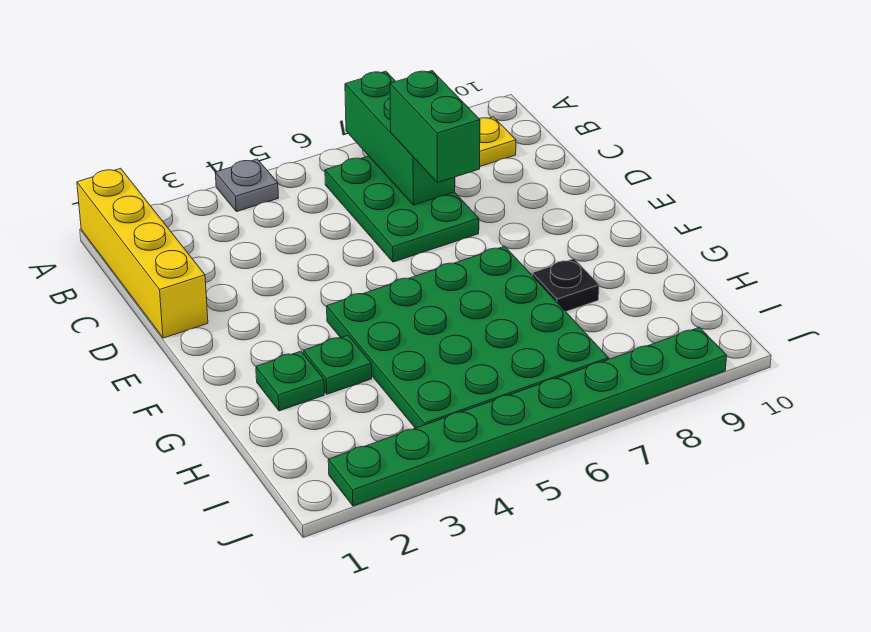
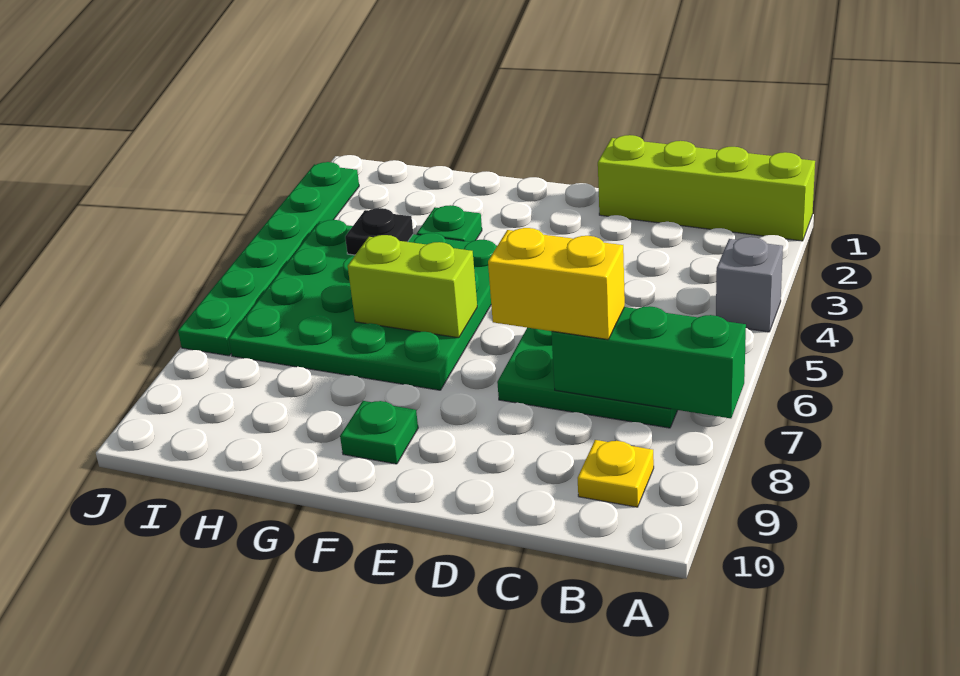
yellow 1x4 brick [77,168,208,338] -> lime 1x4 brick [598,135,815,241]
grey 1x1 plate [215,159,279,212] -> grey 1x1 brick [716,237,783,332]
green 1x2 brick [390,71,480,183] -> yellow 1x2 brick [488,228,625,340]
none -> lime 1x2 brick [348,235,477,338]
green 1x1 plate [256,351,324,411] -> green 1x1 plate moved to [340,401,418,464]
black 1x1 plate [532,259,599,312] -> black 1x1 plate moved to [345,208,413,255]
green 1x8 plate [328,327,727,506] -> green 1x6 plate [178,162,359,356]

